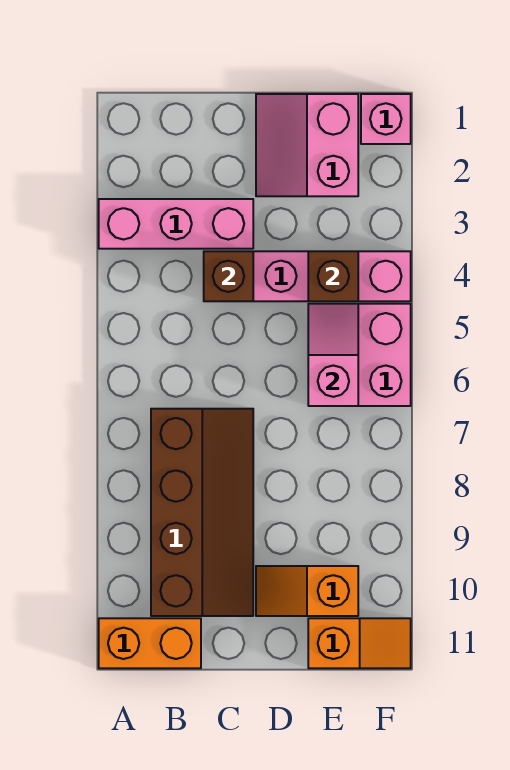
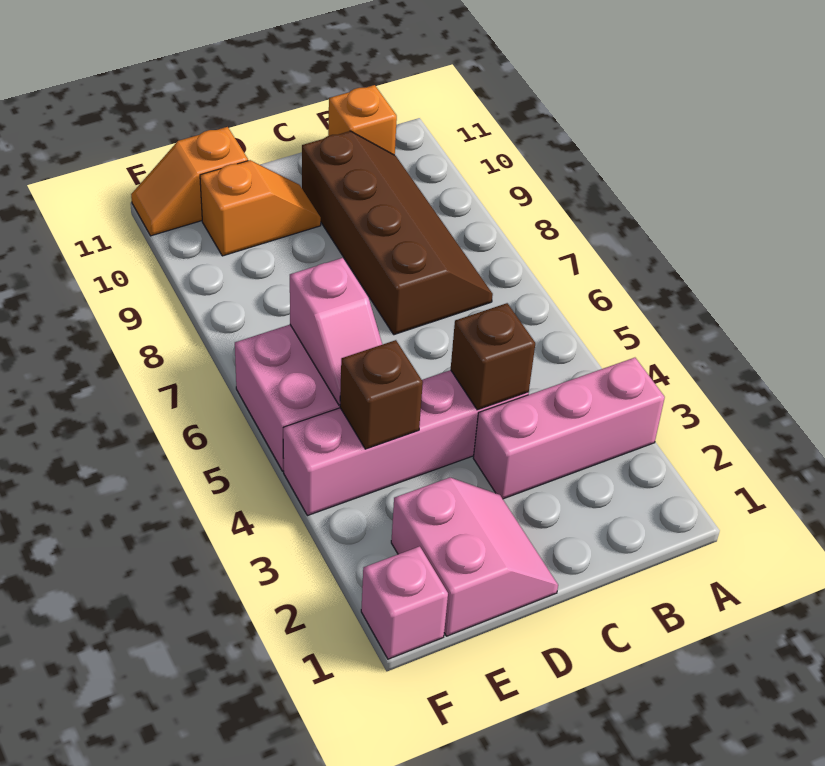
orange 1x2 brick [99,618,201,668] -> orange 1x1 brick [328,85,397,155]
brown 2x4 slope [151,409,253,616] -> brown 2x4 slope turned to [302,131,493,335]

